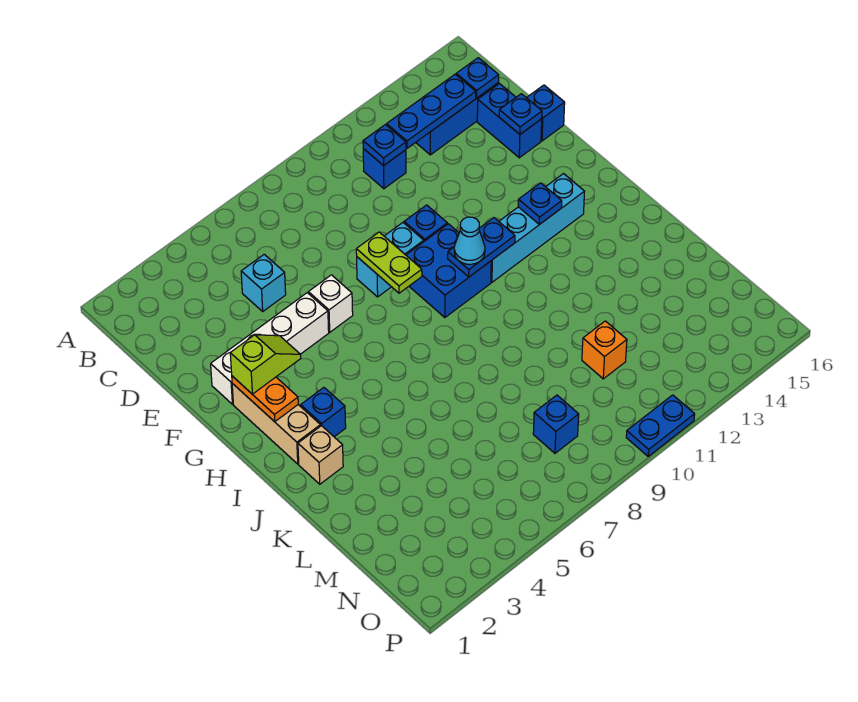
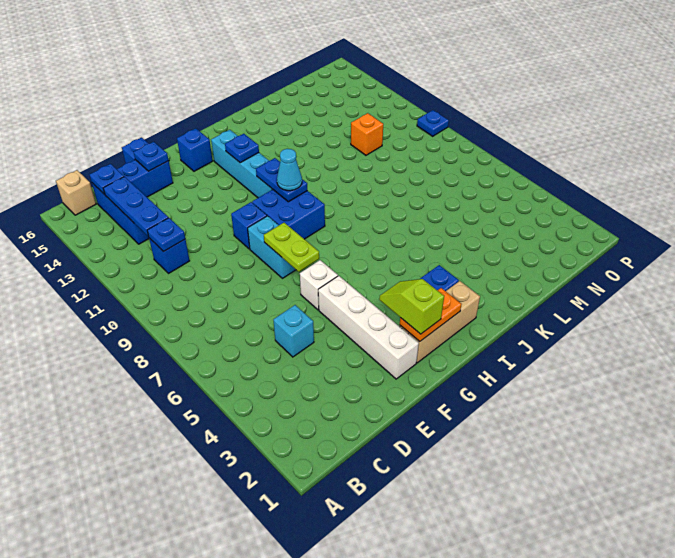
lime 1x2 plate [356,232,422,293] -> lime 1x2 plate turned to [264,223,319,272]
tan 1x1 brick [298,426,343,484] -> tan 1x1 brick moved to [56,170,96,215]
blue 1x1 brick [533,395,579,453] -> blue 1x1 brick moved to [177,128,213,171]
blue 1x2 plate [626,395,695,456] -> blue 1x1 plate [417,110,449,136]

